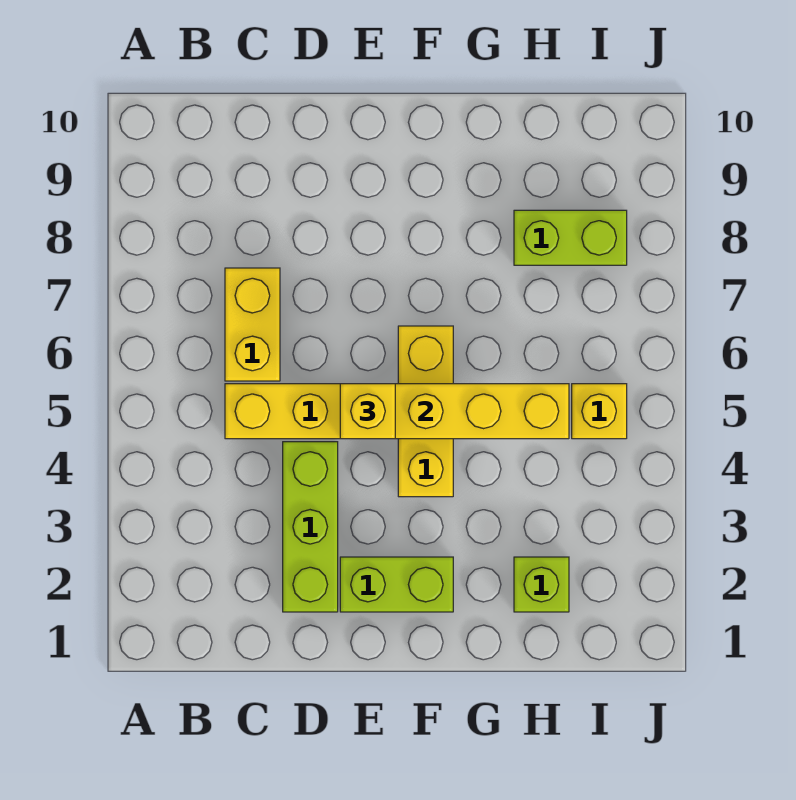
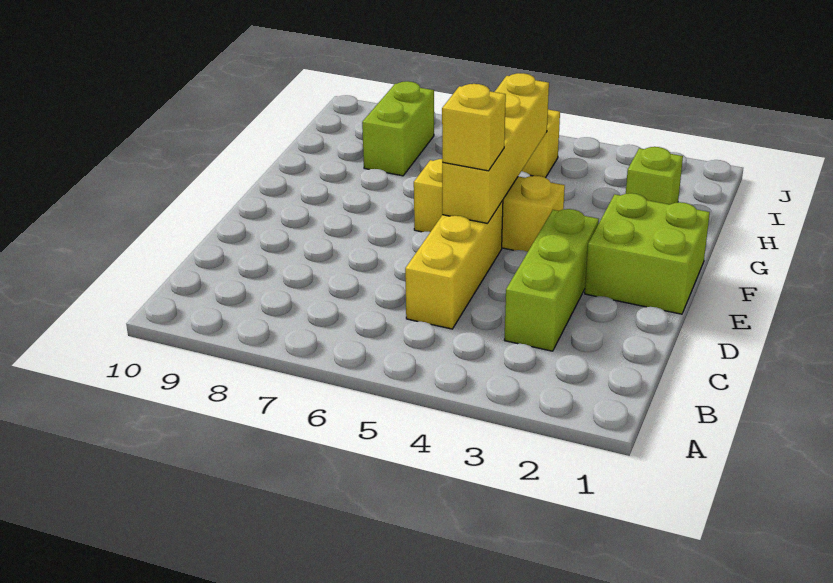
yellow 1x2 brick [225,268,280,381] -> none
lime 1x3 brick [283,442,338,612] -> lime 1x3 brick turned to [505,209,599,351]
lime 1x2 brick [340,557,453,612] -> lime 2x2 brick [585,193,710,314]

